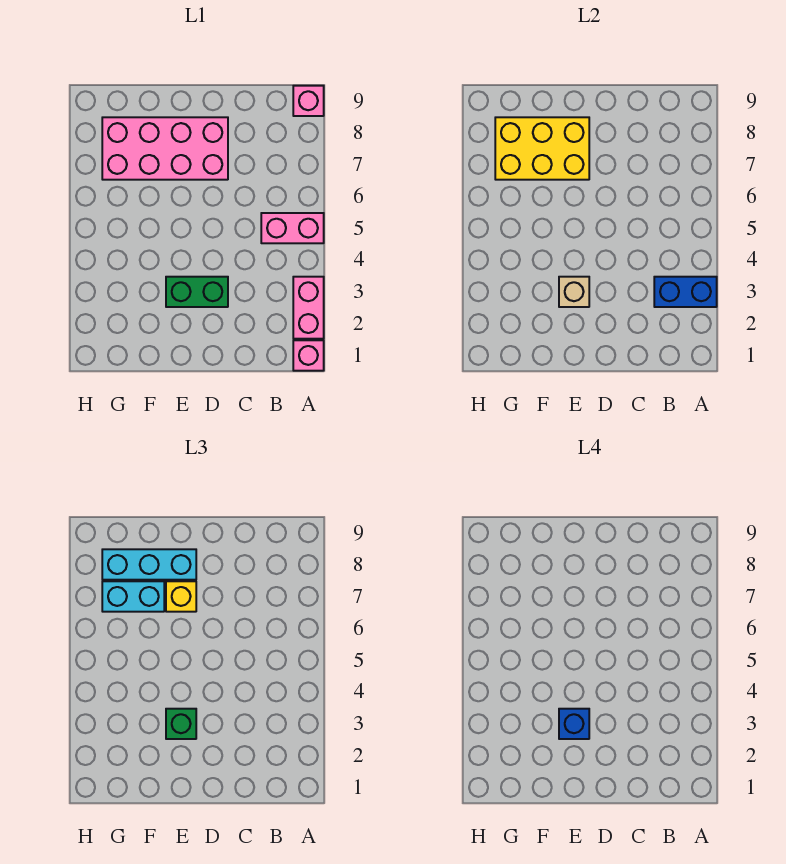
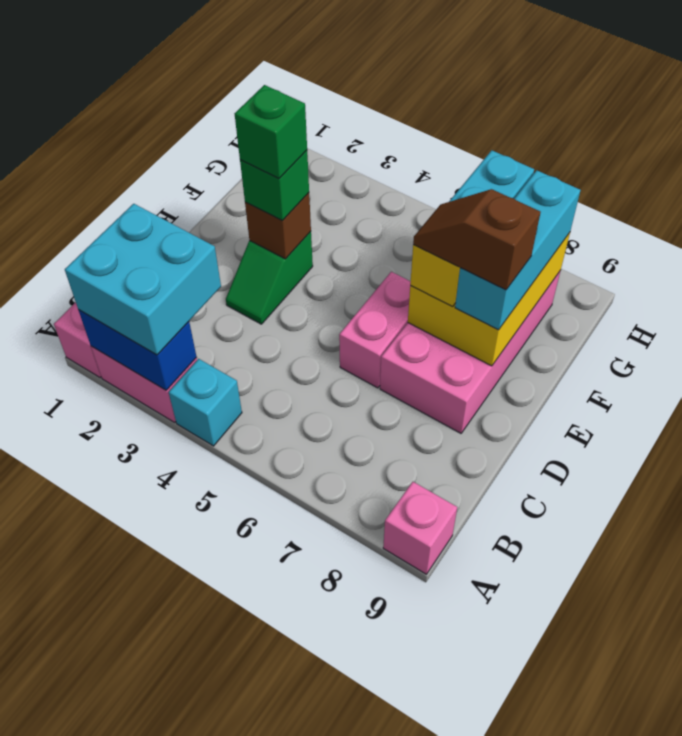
none -> cyan 2x2 brick [65,204,221,355]
blue 1x2 brick [654,277,717,307] -> blue 1x2 brick turned to [79,310,196,390]
none -> cyan 1x1 brick [169,359,242,446]
pink 1x2 brick [261,213,324,243] -> pink 1x2 brick moved to [339,272,411,388]
green 1x2 brick [166,277,228,307] -> green 1x2 slope [226,231,313,324]
tan 1x1 brick [559,277,589,307] -> brown 1x1 brick [245,193,311,259]
blue 1x1 brick [559,709,589,739] -> green 1x1 brick [235,85,307,179]
none -> brown 1x2 slope [413,189,541,290]

